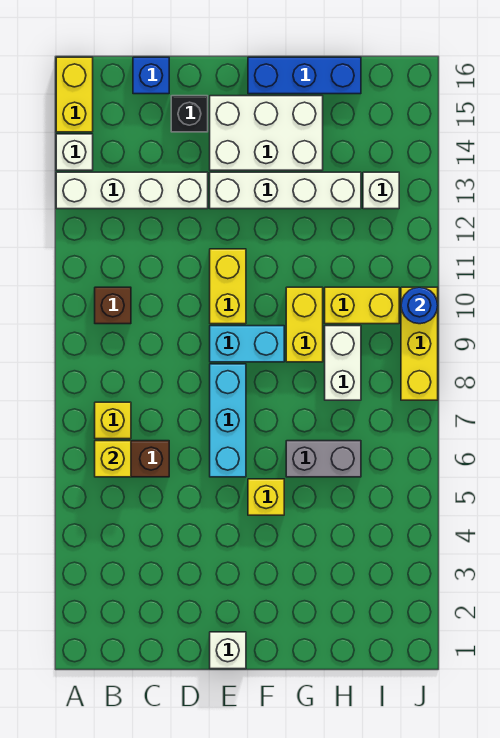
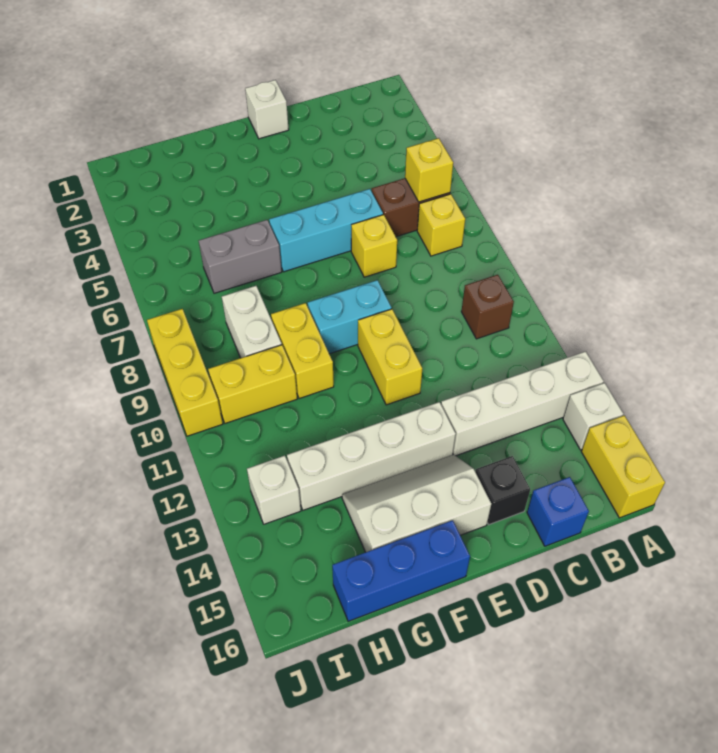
cyan 1x3 brick [210,364,246,477] -> cyan 1x3 brick turned to [269,189,383,272]
white 2x3 brick [210,96,323,170] -> white 2x3 slope [342,455,491,552]
yellow 1x1 brick [248,479,284,515] -> yellow 1x1 brick moved to [351,215,397,277]
blue 1x1 round brick [401,287,438,324] -> none

